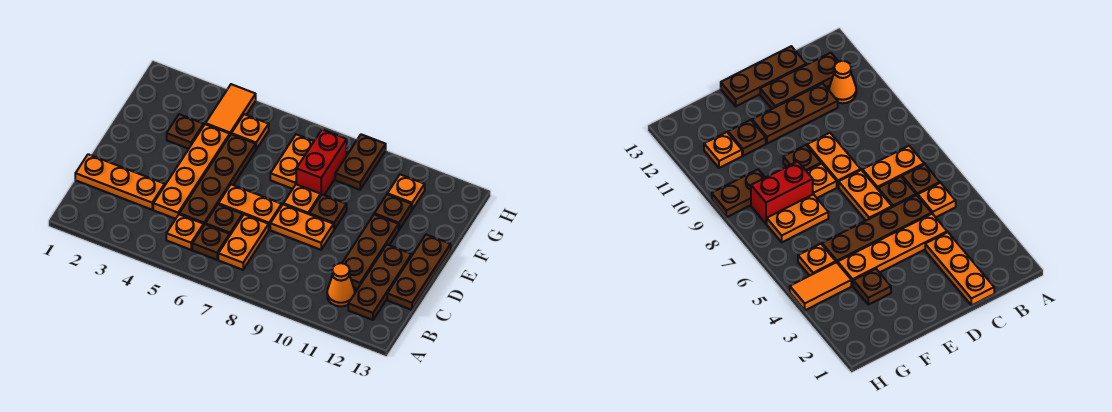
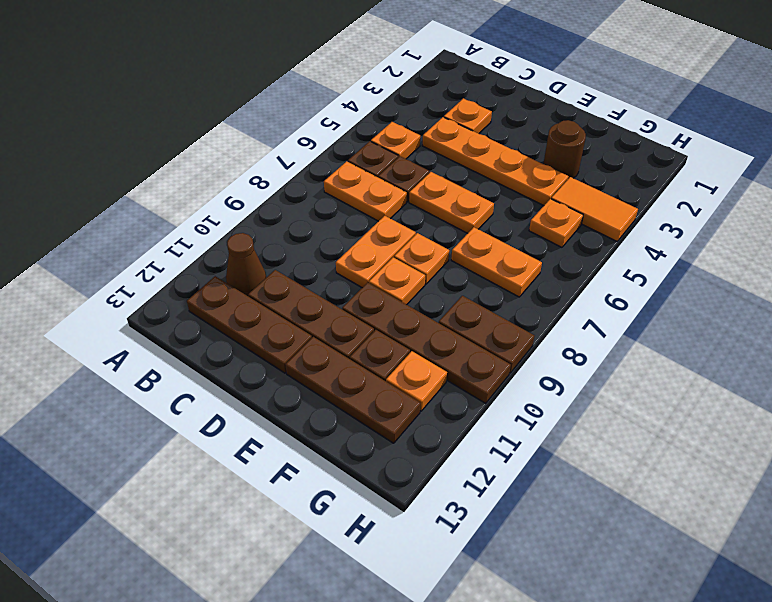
orange 1x1 cone [327,263,355,306] -> brown 1x1 cone [226,233,266,296]
orange 1x3 plate [75,154,165,210] -> orange 1x1 plate [444,98,492,134]
brown 1x4 plate [179,134,256,225] -> brown 1x4 plate moved to [342,283,511,403]
brown 1x3 plate [387,235,451,310] -> brown 1x3 plate moved to [285,337,420,443]
orange 1x2 plate [218,184,282,229] -> orange 1x2 plate turned to [409,172,494,233]
brown 1x1 plate [309,194,347,229] -> orange 1x1 plate [369,257,425,305]
brown 1x1 plate [167,114,204,149] -> brown 1x1 round brick [543,120,586,179]
red 1x2 brick [296,130,347,195] -> none

